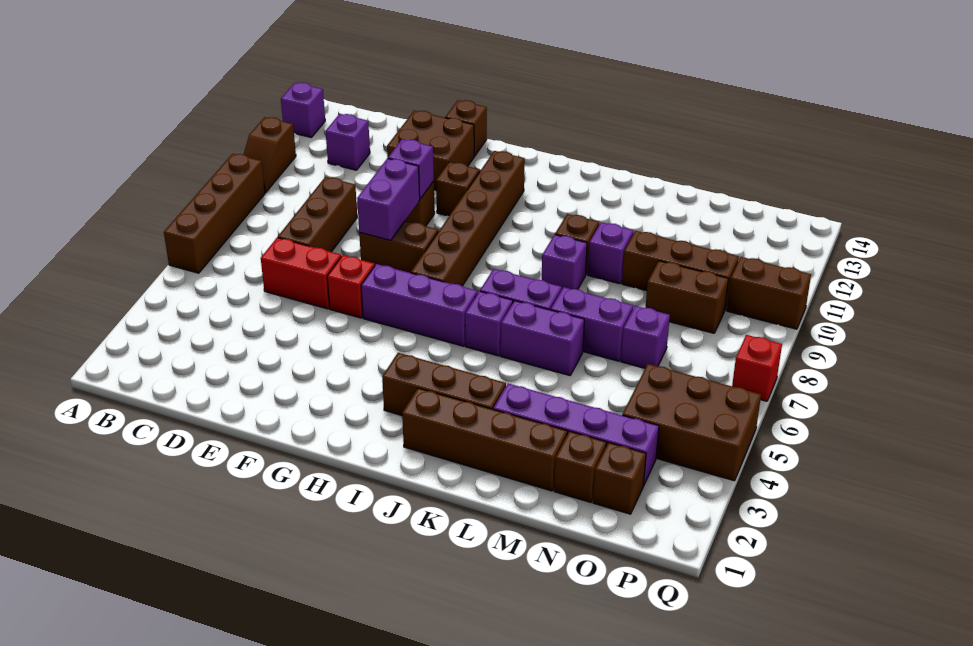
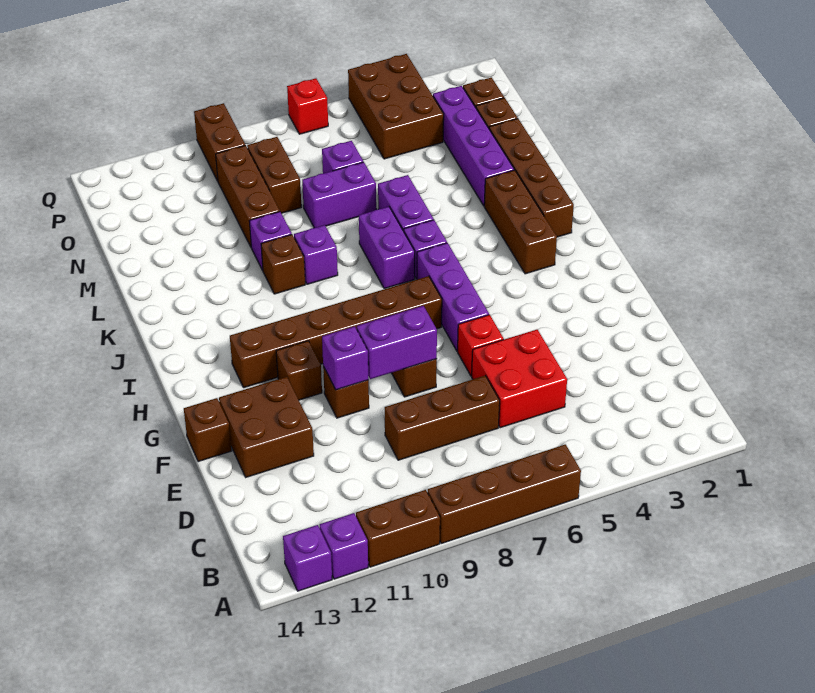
brown 1x2 slope [244,117,296,193] -> brown 1x2 brick [356,490,440,567]
purple 1x1 brick [326,114,370,170] -> purple 1x1 brick moved to [319,513,368,579]
red 1x2 brick [261,238,341,309] -> red 2x2 brick [472,329,567,428]
purple 1x2 brick [551,287,633,361] -> purple 1x2 brick turned to [302,162,376,228]

